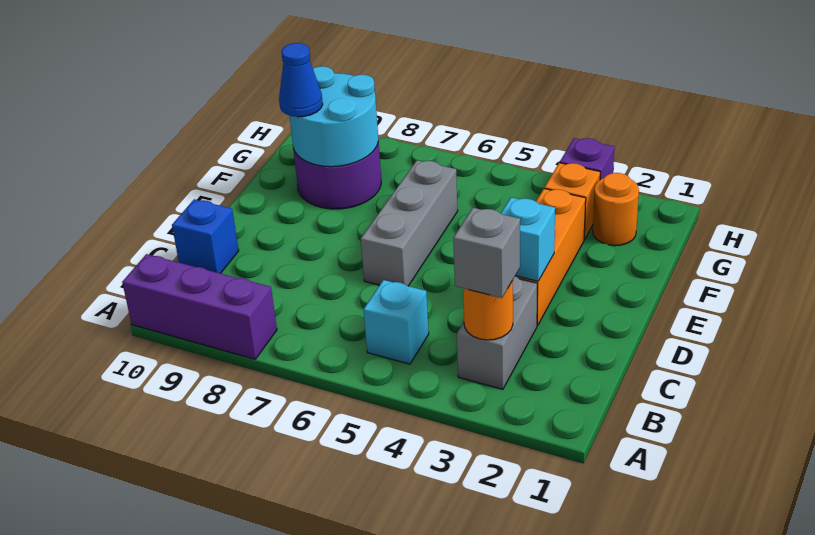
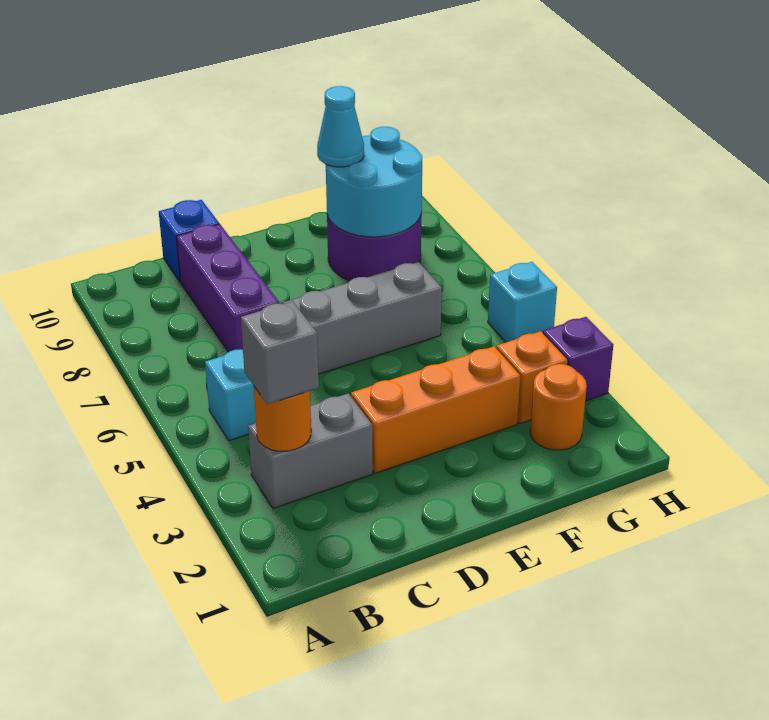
purple 1x3 brick [122,254,277,359] -> purple 1x3 brick moved to [176,224,279,352]
cyan 1x1 brick [501,198,555,281] -> cyan 1x1 brick moved to [488,262,557,342]
blue 1x1 cone [279,43,323,117] -> cyan 1x1 cone [317,86,364,167]

